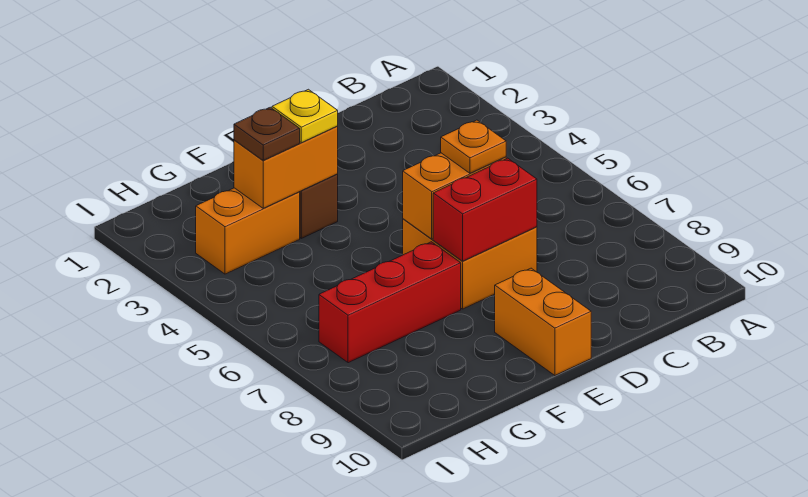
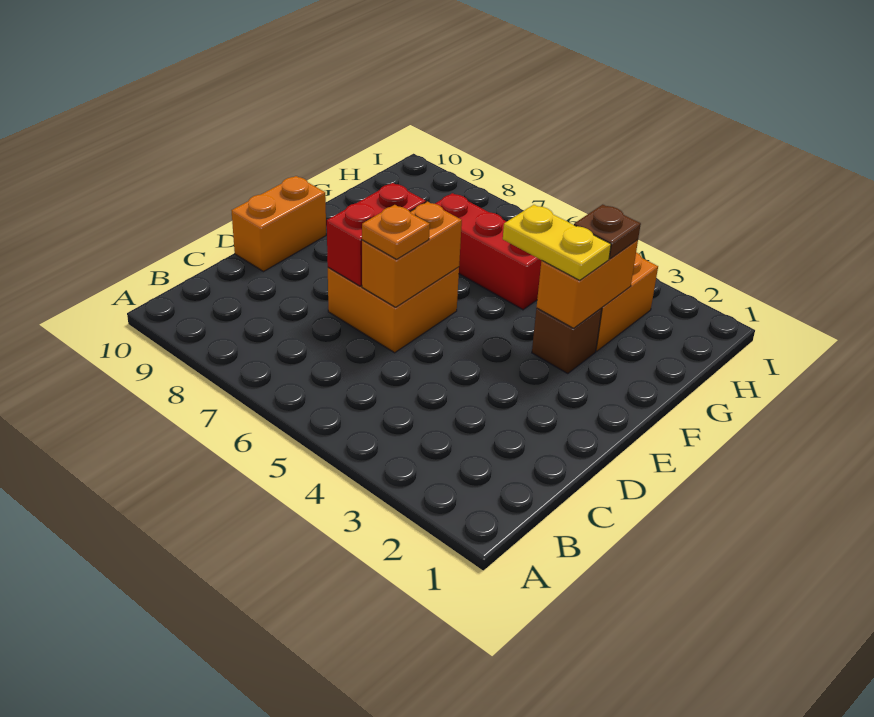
orange 1x2 brick [495,268,591,375] -> orange 1x2 brick turned to [231,176,326,272]
yellow 1x1 plate [272,89,338,143] -> yellow 1x2 plate [503,205,611,280]
red 1x3 brick [319,242,461,363] -> red 1x3 brick turned to [435,193,542,310]

